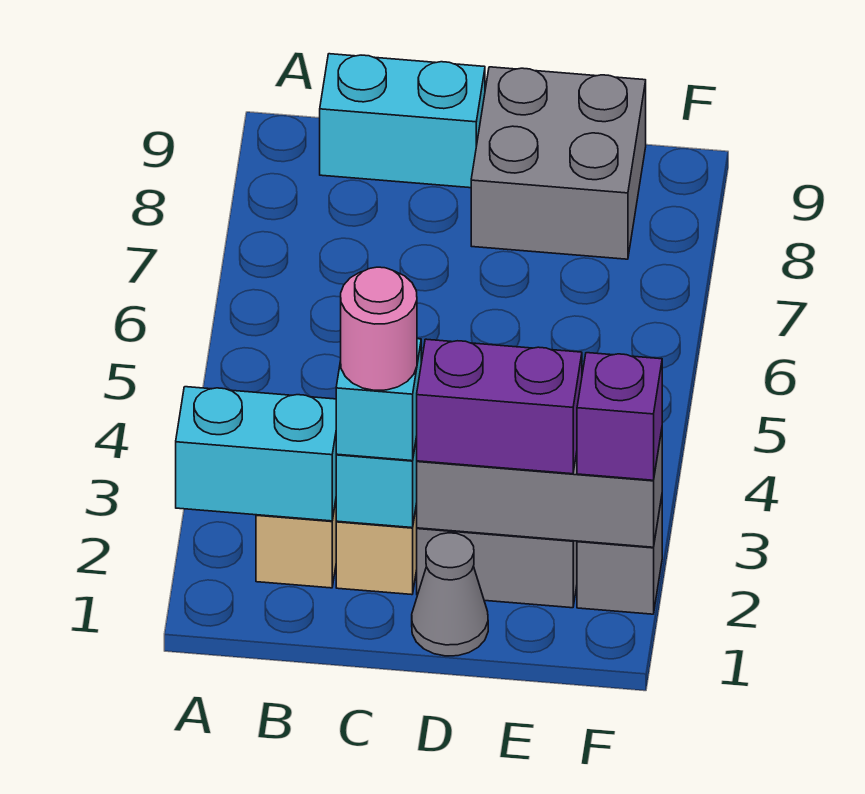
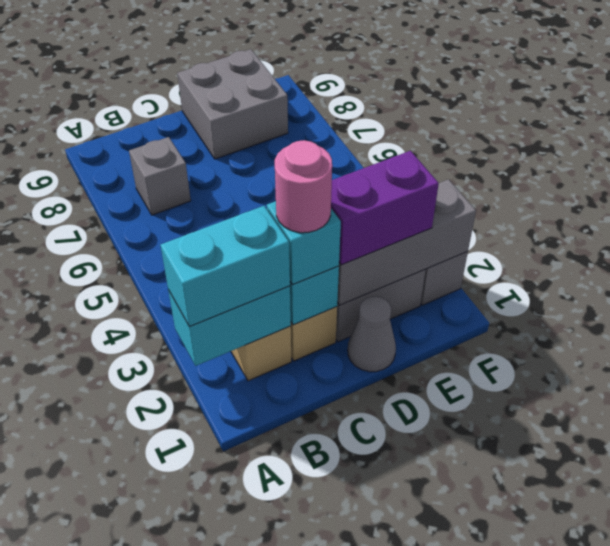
none -> grey 1x1 brick [129,137,191,215]
cyan 1x2 brick [320,54,485,188] -> cyan 1x2 brick moved to [161,206,290,327]
purple 1x1 brick [577,353,662,480] -> none

